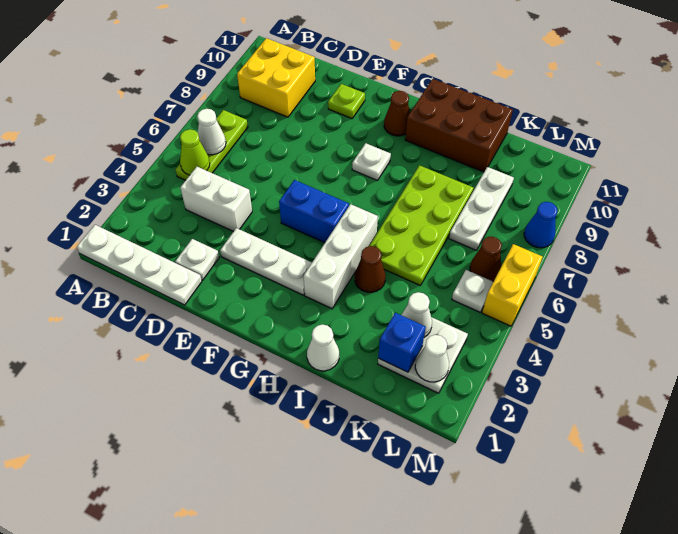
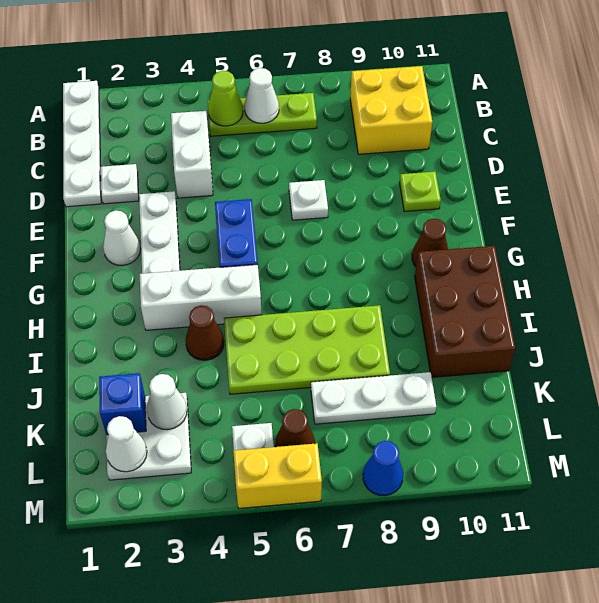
white 1x1 plate [352,143,391,181] -> white 1x1 plate moved to [289,180,328,220]
white 1x1 cone [307,324,339,371] -> white 1x1 cone moved to [103,210,141,265]

